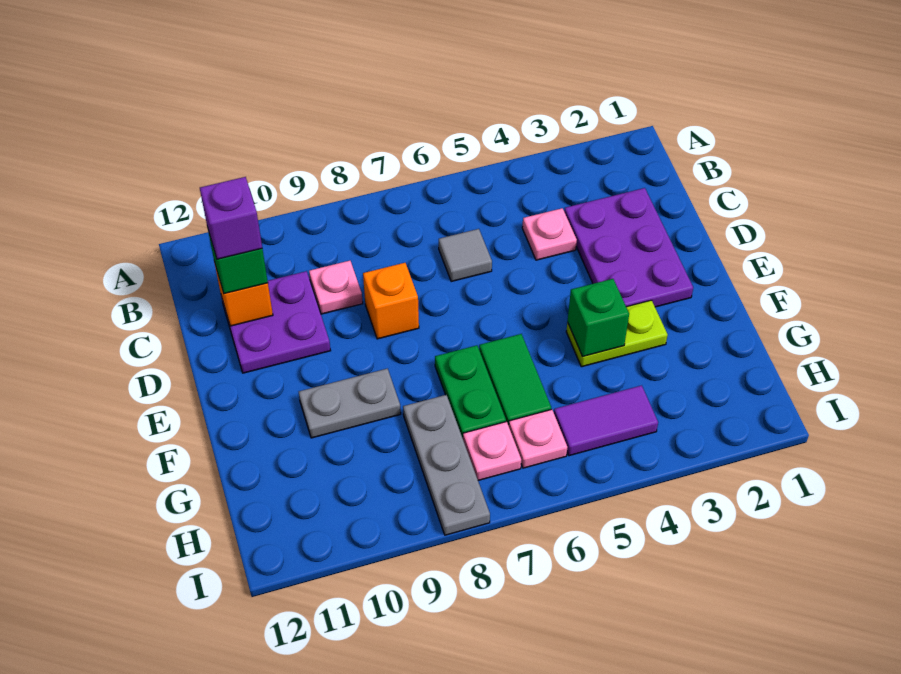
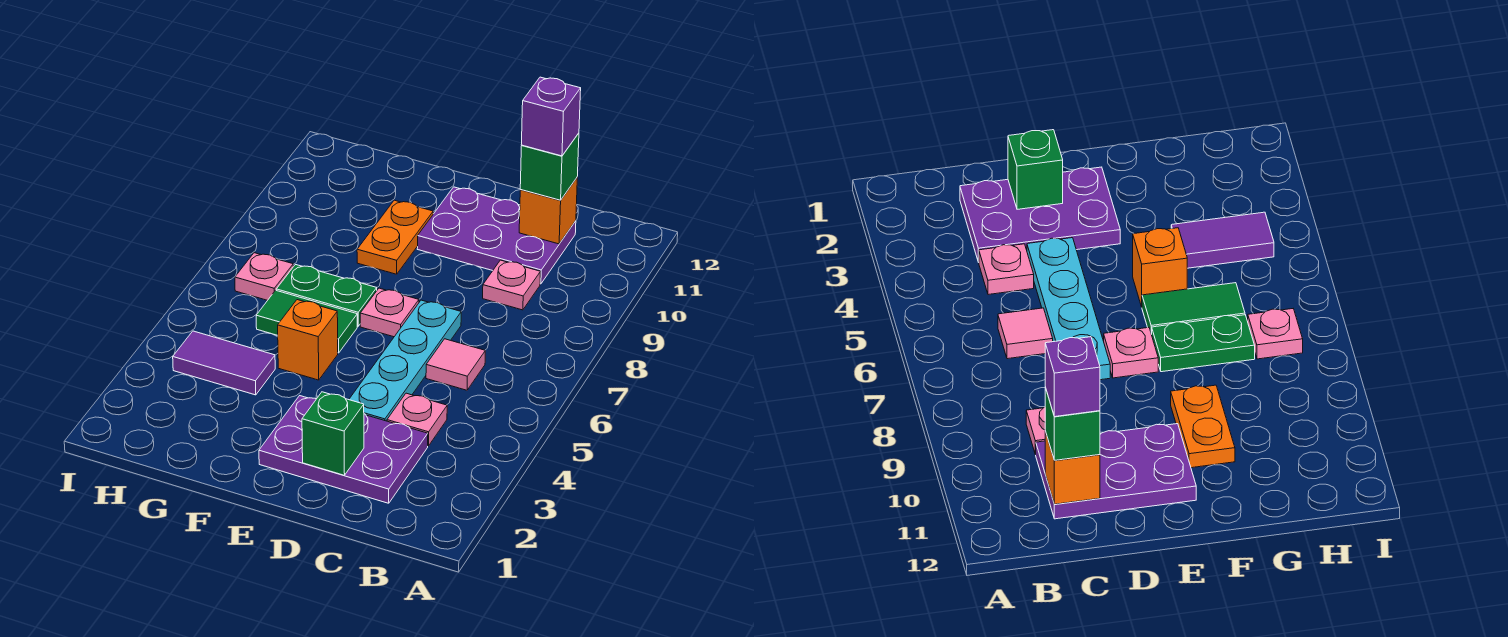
grey 1x1 tile [439,229,492,282] -> pink 1x1 tile [426,339,485,390]
purple 2x2 plate [221,271,331,373] -> purple 2x3 plate [417,187,576,284]
none -> cyan 1x4 plate [349,300,461,421]
orange 1x1 brick [363,263,419,339] -> orange 1x1 brick moved to [278,300,338,380]
lime 1x2 plate [566,300,668,367] -> none
green 1x1 brick [568,279,629,357] -> green 1x1 brick moved to [302,392,364,475]
grey 1x2 plate [299,369,401,438] -> orange 1x2 plate [357,200,433,274]
grey 1x3 plate [403,395,490,535] -> none
purple 1x2 tile [554,385,658,456] -> purple 1x2 tile turned to [173,331,275,395]
pink 1x1 plate [509,409,567,468] -> pink 1x1 plate moved to [360,288,419,337]

